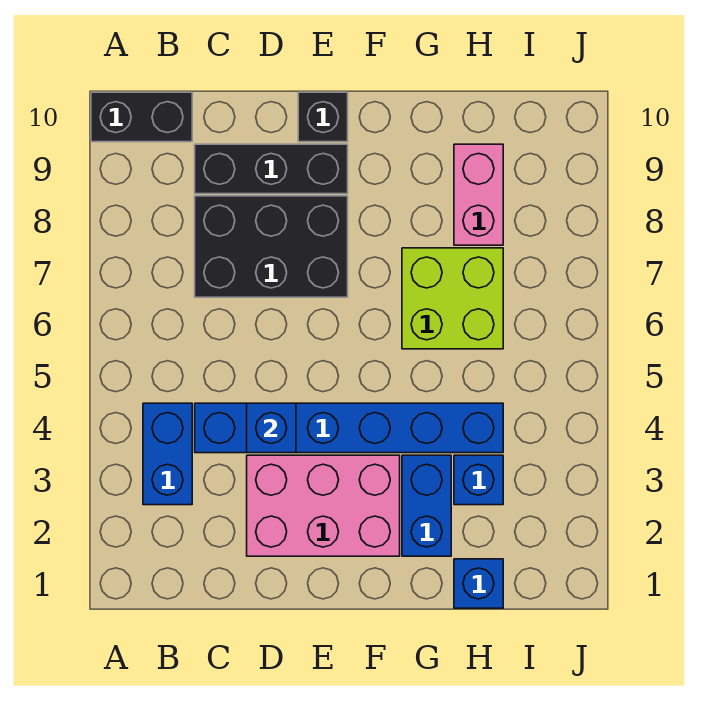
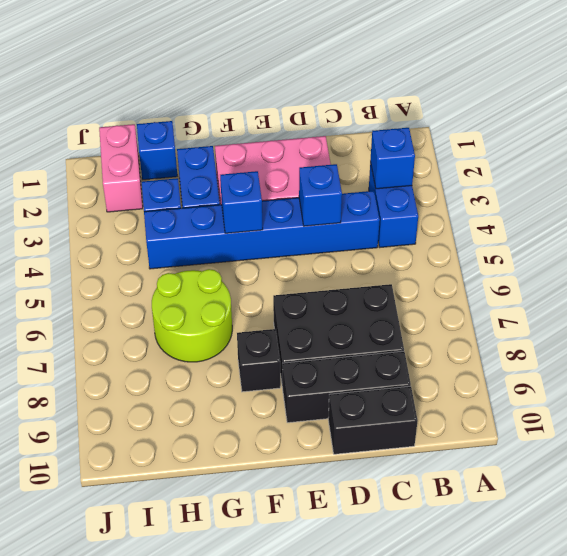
black 1x2 brick [91,92,192,142] -> black 1x2 brick moved to [328,386,418,454]
none -> blue 1x1 brick [370,128,415,189]
black 1x1 brick [298,92,348,142] -> black 1x1 brick moved to [237,329,280,392]
none -> blue 1x1 brick [220,171,263,233]
lime 2x2 brick [402,248,503,349] -> lime 2x2 round brick [152,269,232,362]
pink 1x2 brick [454,144,503,245] -> pink 1x2 brick moved to [99,124,143,212]

